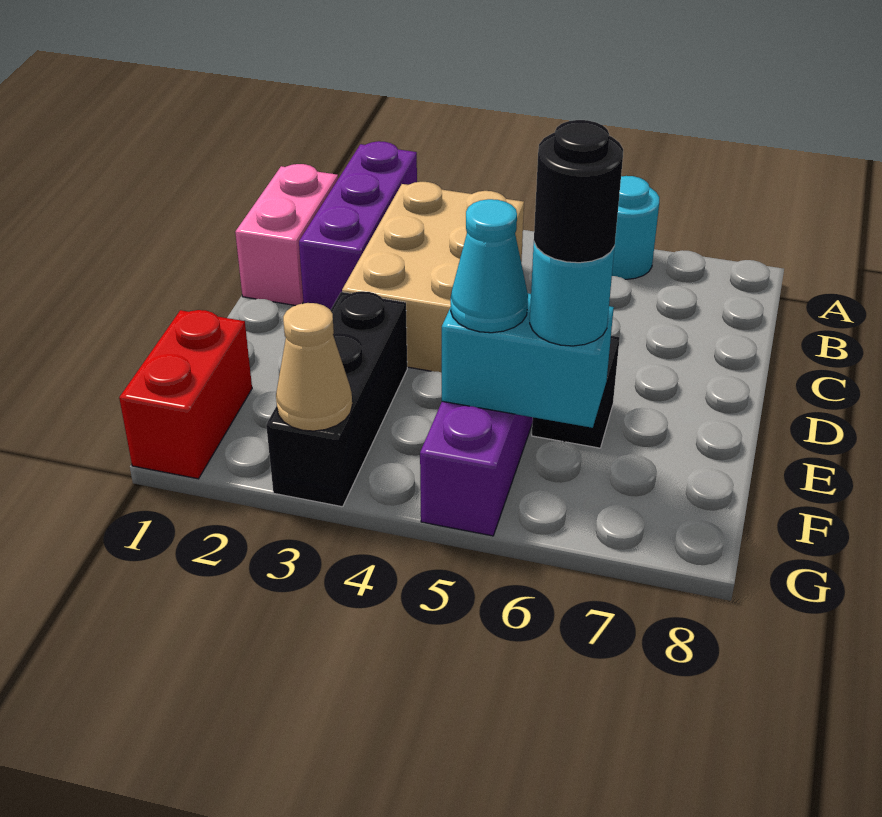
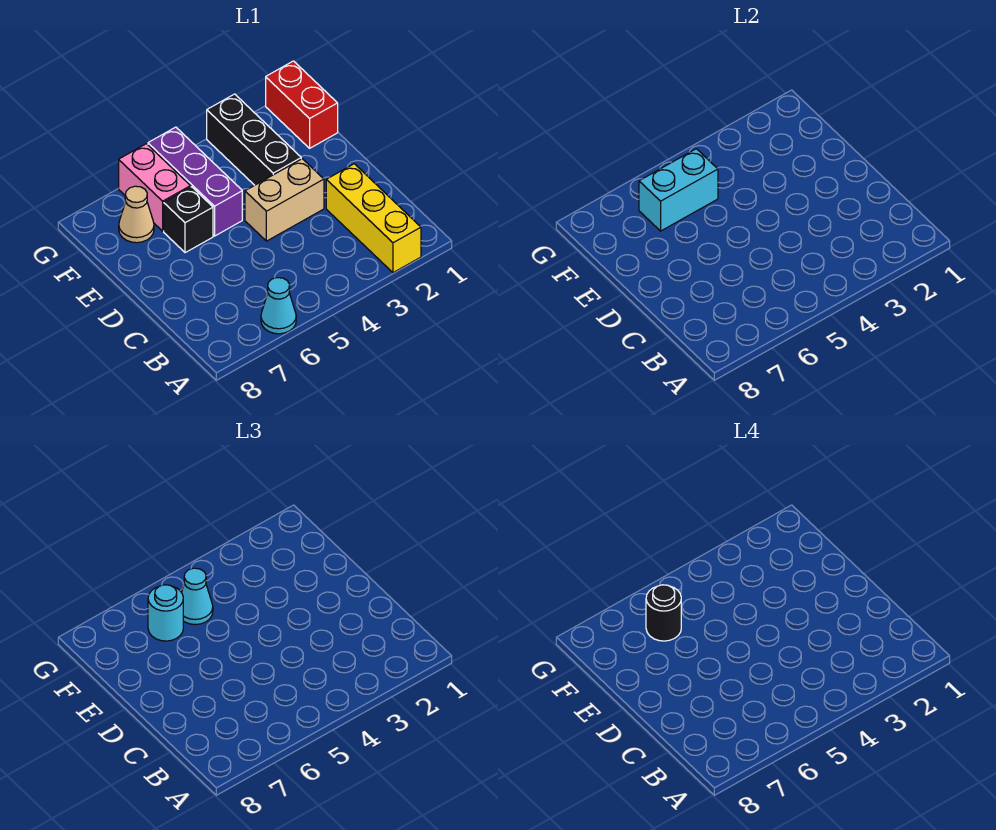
purple 1x3 brick [299,141,417,310] -> yellow 1x3 brick [326,164,421,273]
cyan 1x1 round brick [612,176,659,279] -> cyan 1x1 cone [261,278,296,334]
pink 1x2 brick [235,164,338,306] -> pink 1x2 brick moved to [119,144,191,231]
tan 2x3 brick [342,182,524,373] -> tan 1x2 brick [245,159,324,241]
tan 1x1 cone [276,303,352,431] -> tan 1x1 cone moved to [119,186,154,243]

